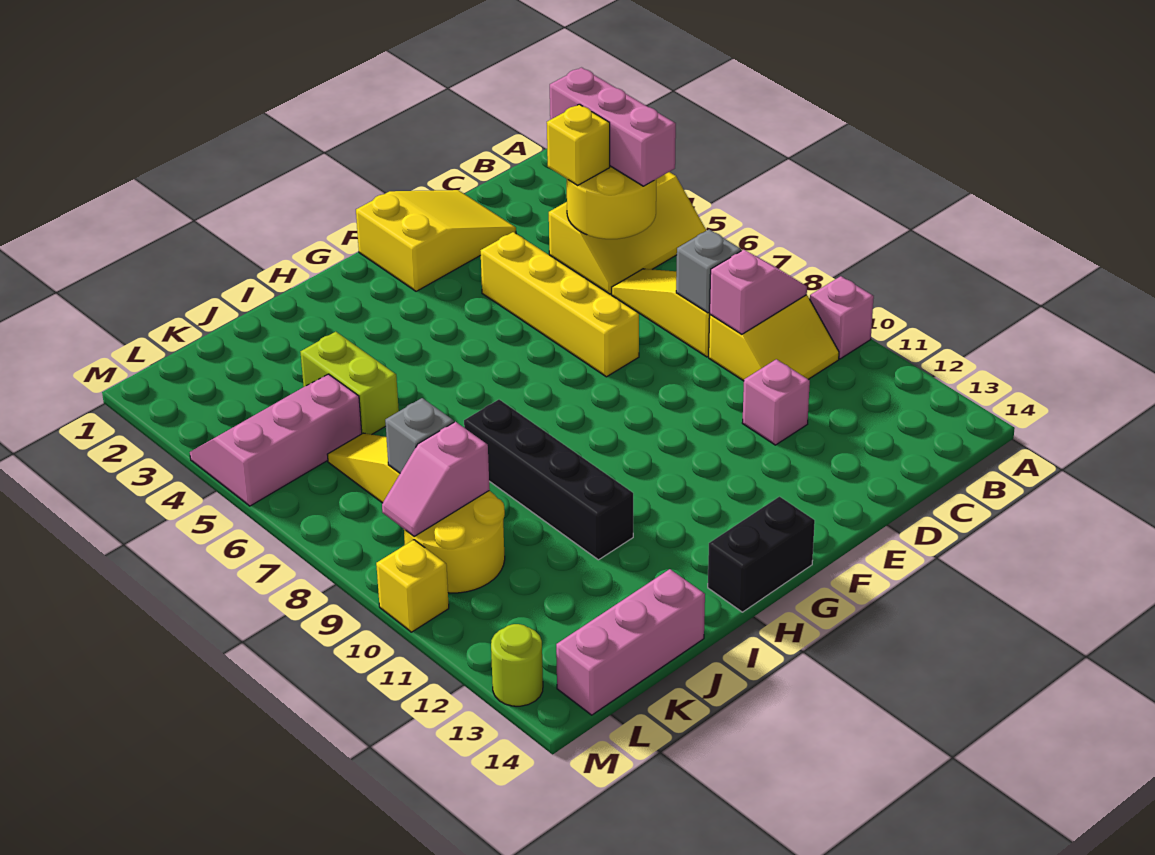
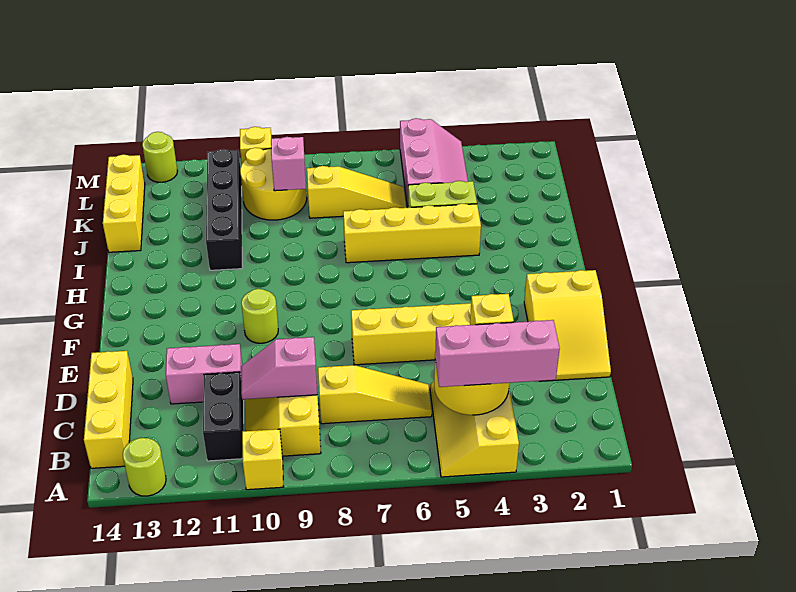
pink 1x1 brick [810,276,874,359] -> yellow 1x1 brick [242,429,283,490]
none -> lime 1x1 round brick [123,438,166,496]
pink 1x2 slope [710,250,807,334] -> pink 1x2 slope turned to [241,337,317,399]
none -> yellow 1x3 brick [84,351,133,468]
grey 1x1 brick [676,229,741,313] -> none
pink 1x1 brick [742,359,810,445] -> pink 1x2 brick [166,344,242,404]
none -> lime 1x1 round brick [241,289,278,343]
black 1x2 brick [708,497,815,612] -> black 1x2 brick moved to [203,372,244,461]
none -> yellow 1x4 brick [343,204,481,263]
black 1x4 brick [464,400,633,560] -> black 1x4 brick turned to [206,149,242,270]
pink 1x3 brick [556,569,705,715] -> yellow 1x3 brick [103,155,145,252]
grey 1x1 brick [385,398,454,473] -> none

